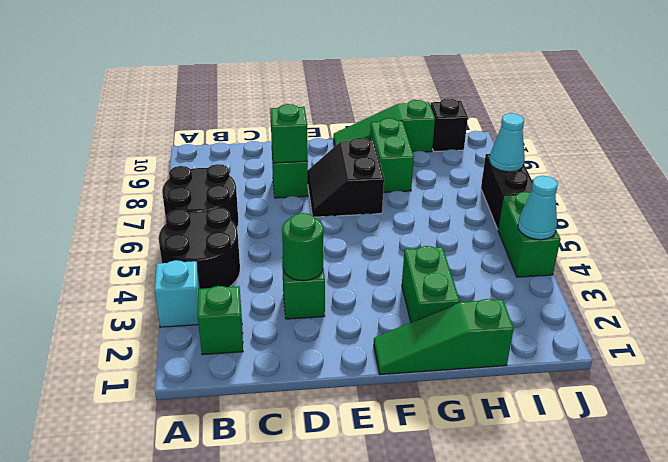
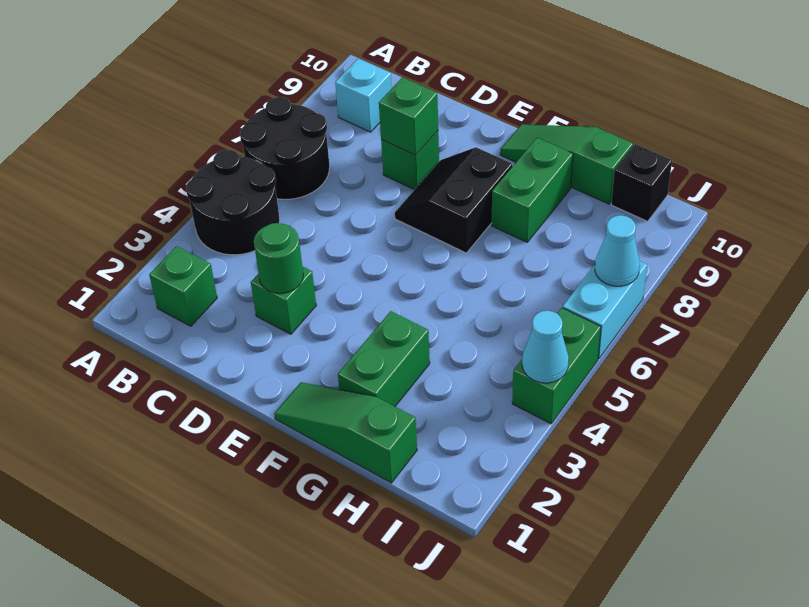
cyan 1x1 brick [155,260,200,327] -> cyan 1x1 brick moved to [335,59,392,132]
black 1x2 brick [481,154,533,229] -> cyan 1x2 brick [563,261,647,359]

